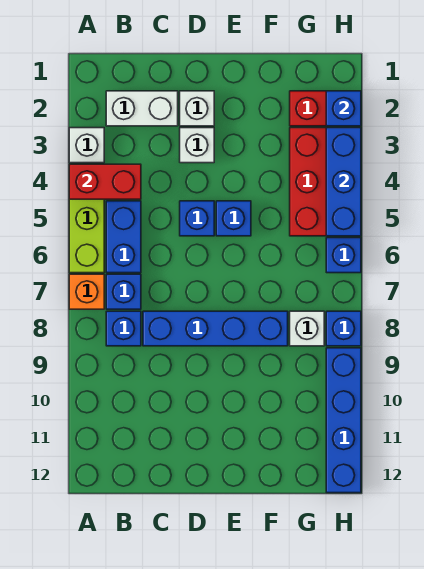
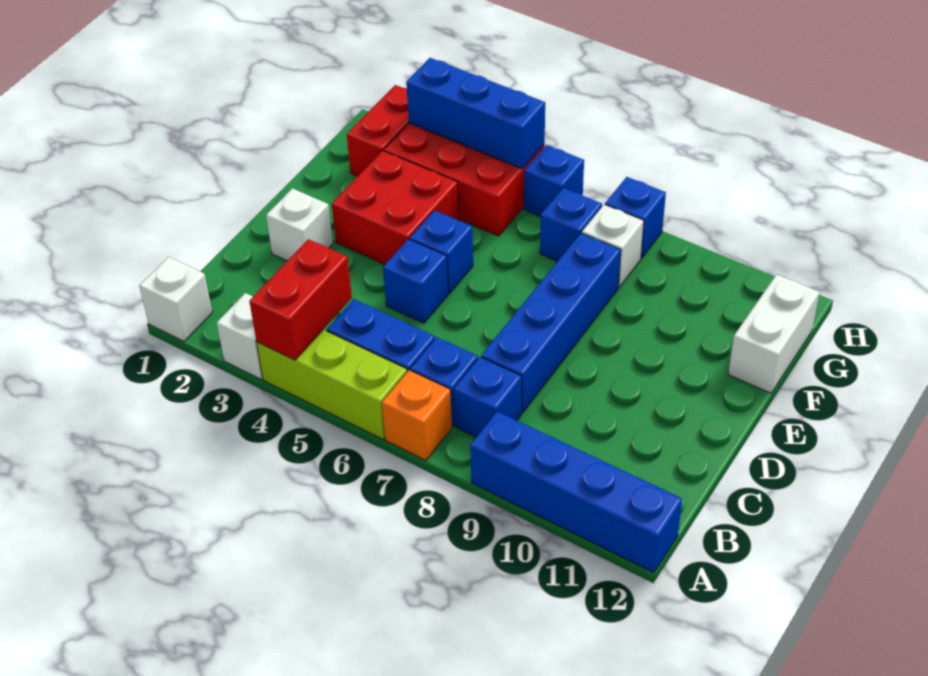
white 1x2 brick [106,91,178,126] -> white 1x2 brick moved to [728,274,819,393]
white 1x1 brick [180,128,214,163] -> white 1x1 brick moved to [139,257,212,341]
none -> red 2x2 brick [332,151,459,264]
blue 1x1 brick [326,91,361,126] -> blue 1x1 brick moved to [540,188,602,261]
blue 1x4 brick [326,348,361,493] -> blue 1x4 brick moved to [470,412,682,573]

